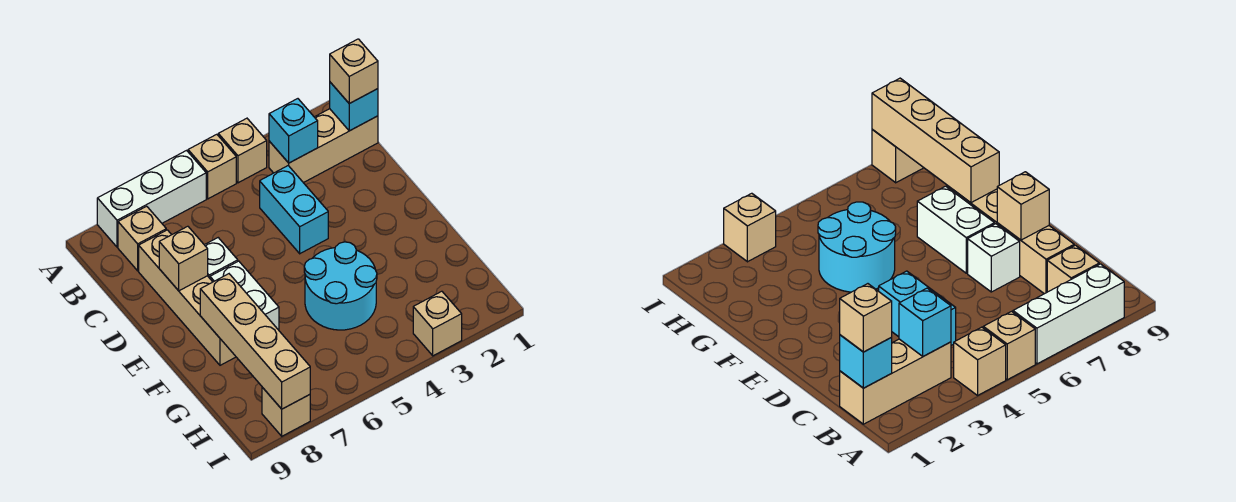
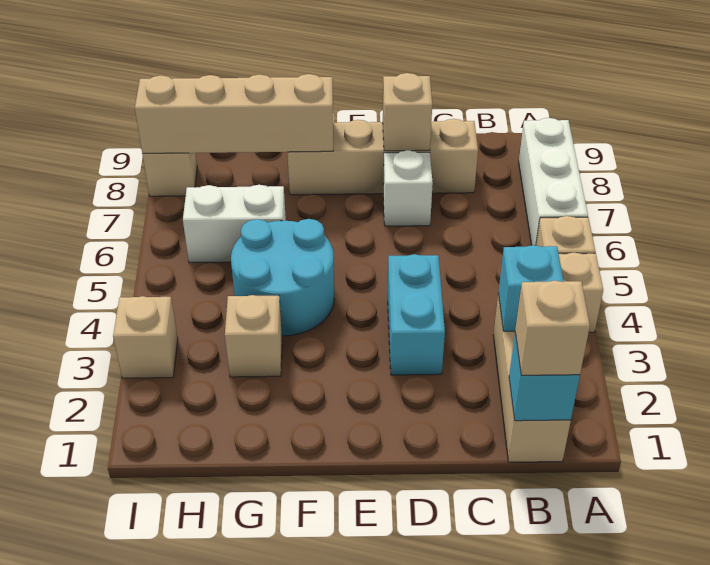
tan 1x1 brick [118,206,166,271] -> tan 1x1 brick moved to [225,295,282,377]
cyan 1x2 brick [260,166,328,254] -> cyan 1x2 brick turned to [388,254,445,375]
white 1x2 brick [210,261,279,330] -> white 1x2 brick moved to [183,185,286,263]

